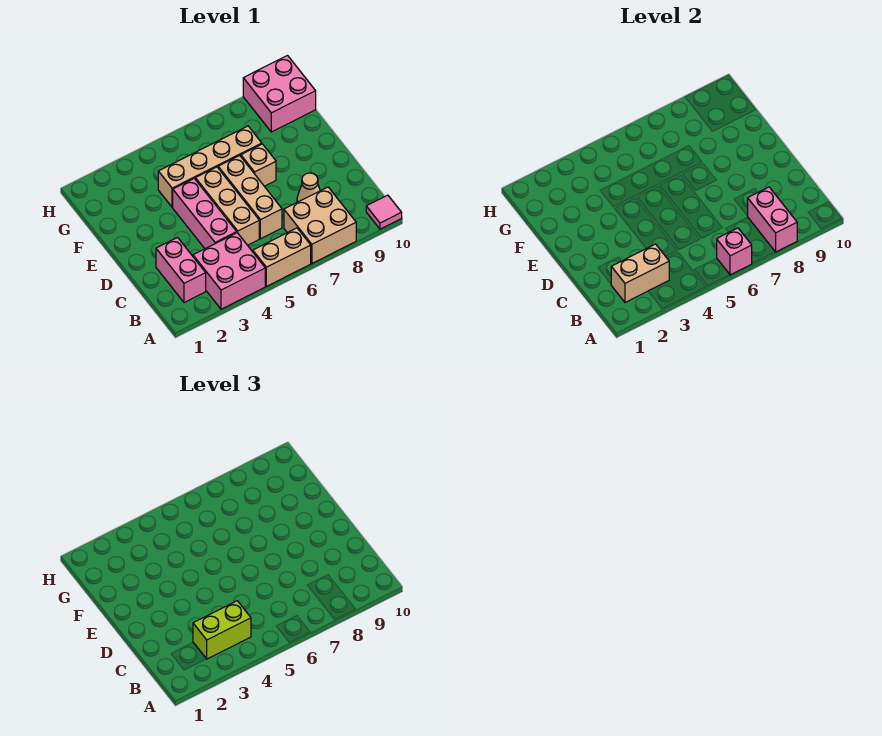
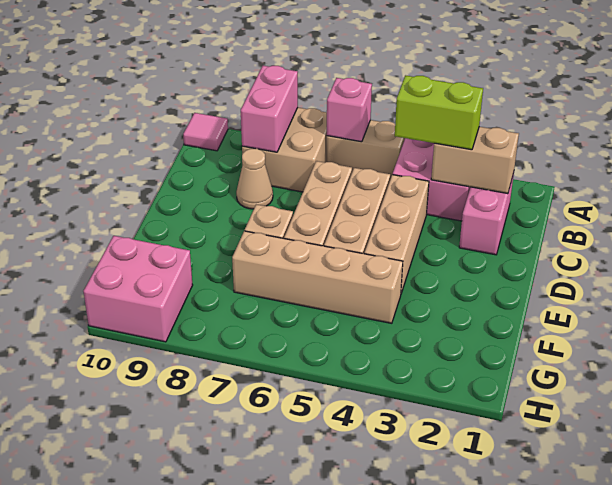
pink 1x3 brick [173,178,237,249] -> tan 1x3 brick [364,175,429,293]

